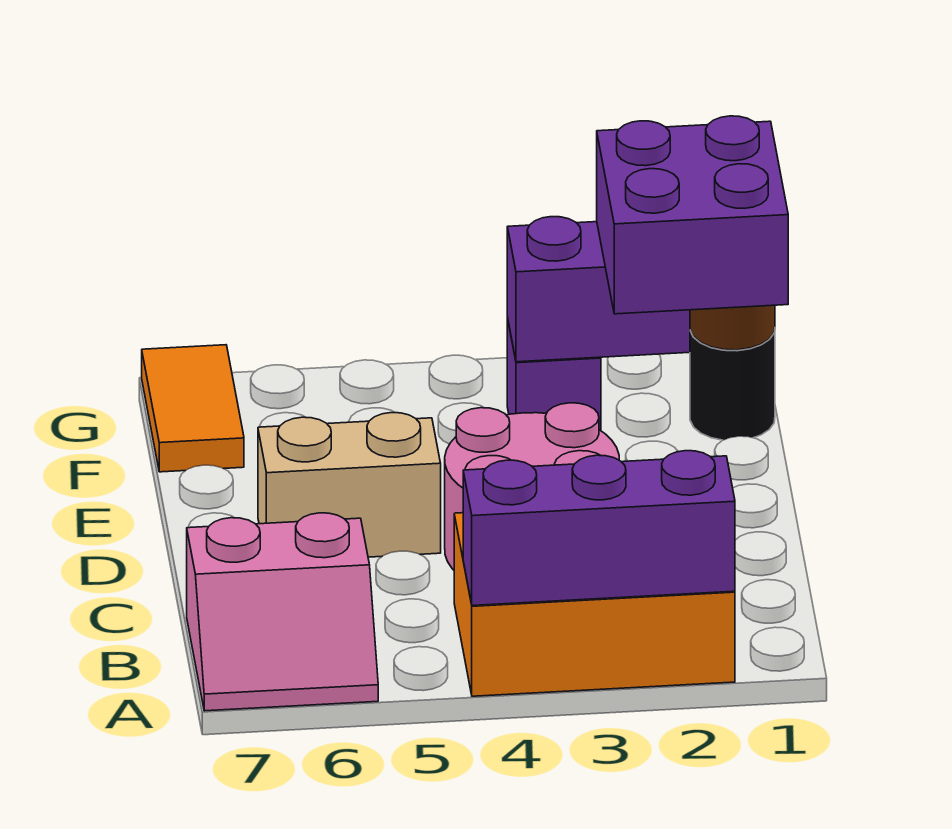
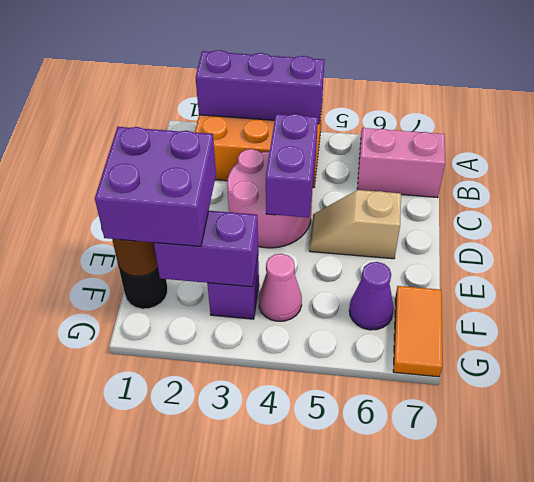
none -> purple 1x2 brick [266,114,318,218]
tan 1x2 brick [258,413,441,557] -> tan 1x2 slope [310,190,401,259]
none -> pink 1x1 cone [259,254,302,321]
none -> purple 1x1 cone [349,262,394,330]

